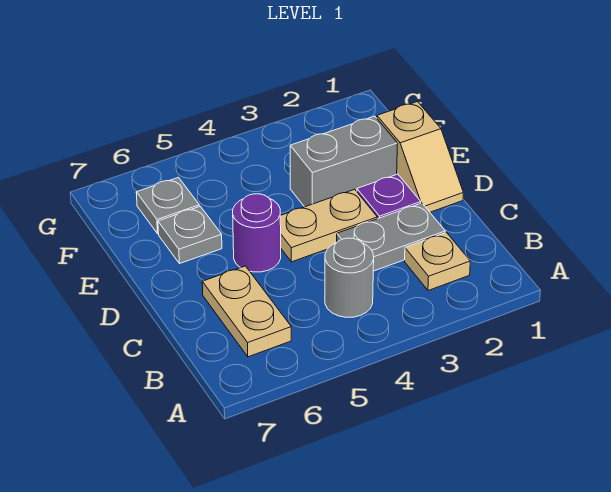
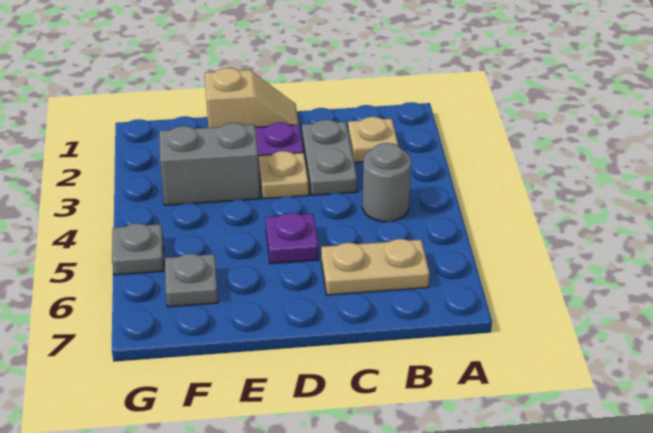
tan 1x2 plate [280,189,377,262] -> tan 1x1 plate [259,151,309,199]
purple 1x1 round brick [233,194,281,272] -> purple 1x1 plate [266,213,319,264]
grey 1x2 brick [290,116,398,207] -> grey 1x2 brick turned to [159,123,260,205]
grey 1x1 plate [158,206,222,264] -> grey 1x1 plate moved to [112,223,164,275]

